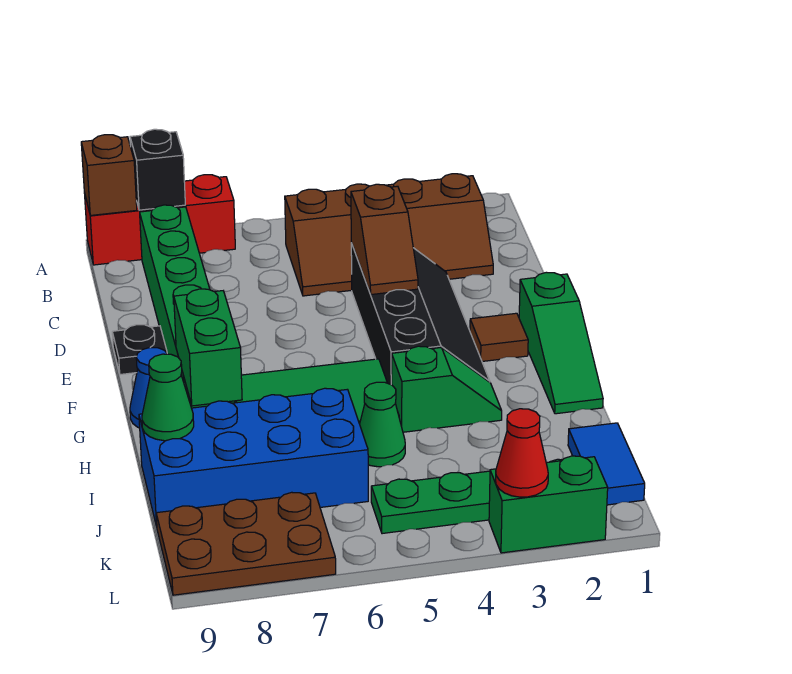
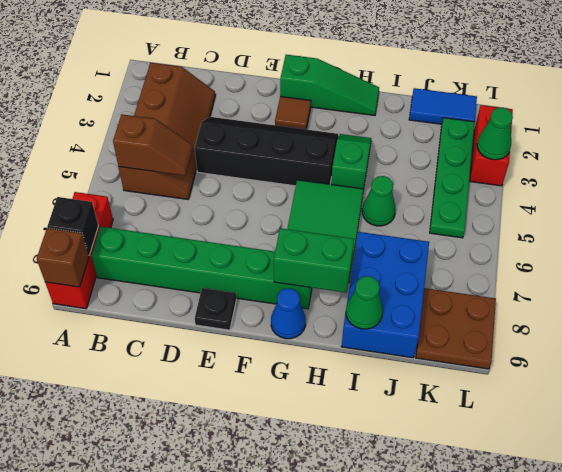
brown 1x2 slope [351,184,418,295] -> brown 1x2 slope moved to [113,114,193,176]
blue 2x4 brick [139,388,368,527] -> blue 2x3 brick [341,232,429,358]
brown 2x3 plate [156,492,336,595] -> brown 2x2 plate [416,288,496,369]
green 1x2 brick [489,456,608,553] -> red 1x2 brick [470,105,513,186]
red 1x1 cone [496,409,548,497] -> green 1x1 cone [477,108,513,160]

